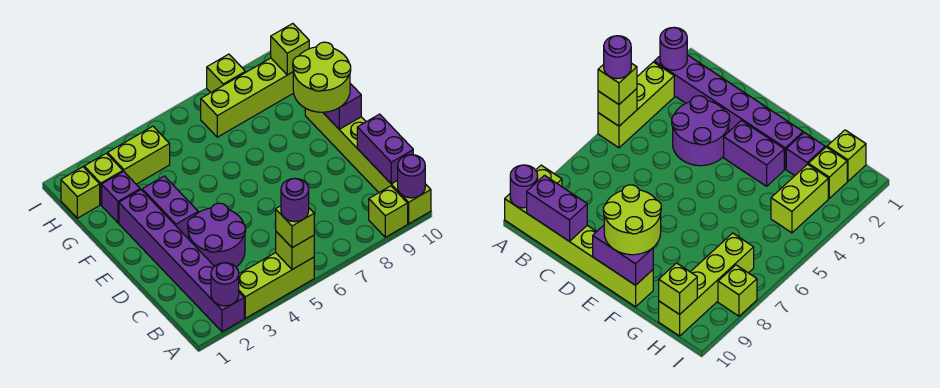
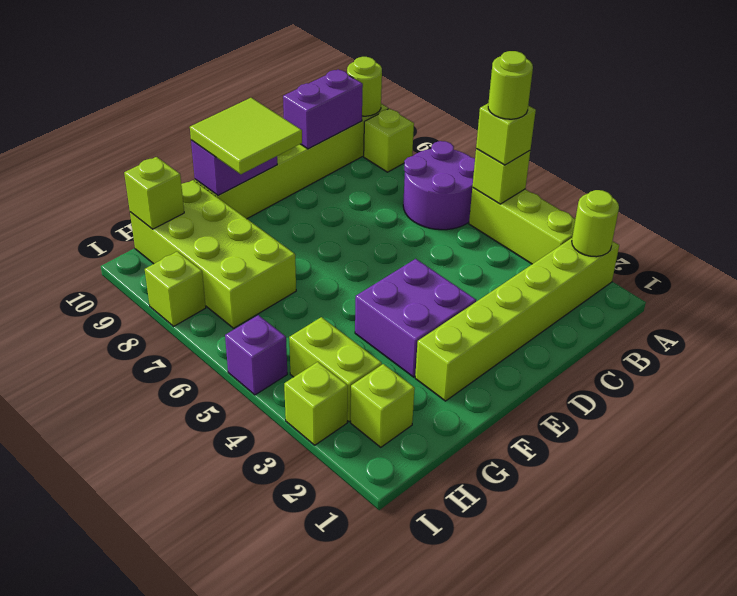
purple 1x6 brick [119,190,244,332] -> lime 1x6 brick [415,238,619,401]
purple 1x1 round brick [211,263,239,306] -> lime 1x1 round brick [572,190,619,257]
purple 1x1 round brick [281,178,309,222] -> lime 1x1 round brick [488,51,533,119]
purple 1x1 round brick [398,155,425,198] -> lime 1x1 round brick [347,57,382,116]
purple 2x2 round brick [188,203,246,267] -> purple 2x2 round brick moved to [403,141,475,230]
purple 1x2 brick [142,176,198,238] -> purple 2x2 brick [355,259,476,377]
lime 2x2 round brick [293,42,351,112] -> lime 2x2 tile [190,98,302,174]
purple 1x1 brick [102,171,140,223] -> purple 1x1 brick moved to [225,315,287,395]
lime 1x1 brick [61,167,100,218] -> lime 1x1 brick moved to [284,362,348,445]
lime 1x4 brick [201,58,294,137] -> lime 2x4 brick [130,180,296,328]

